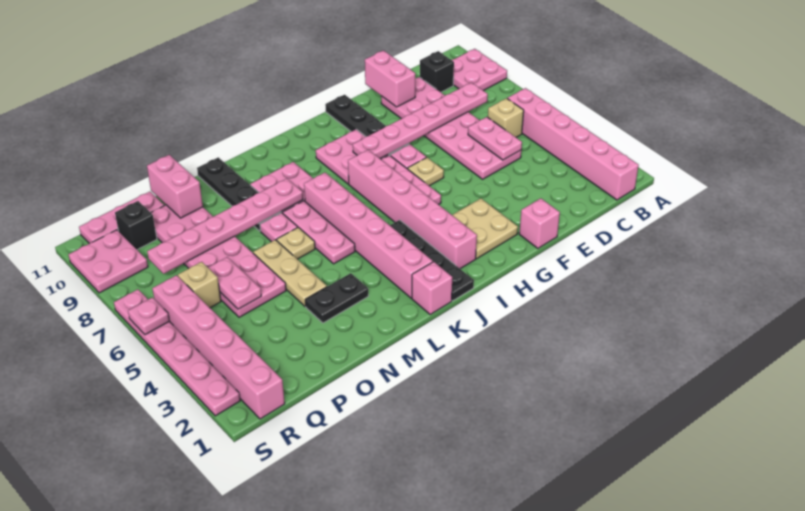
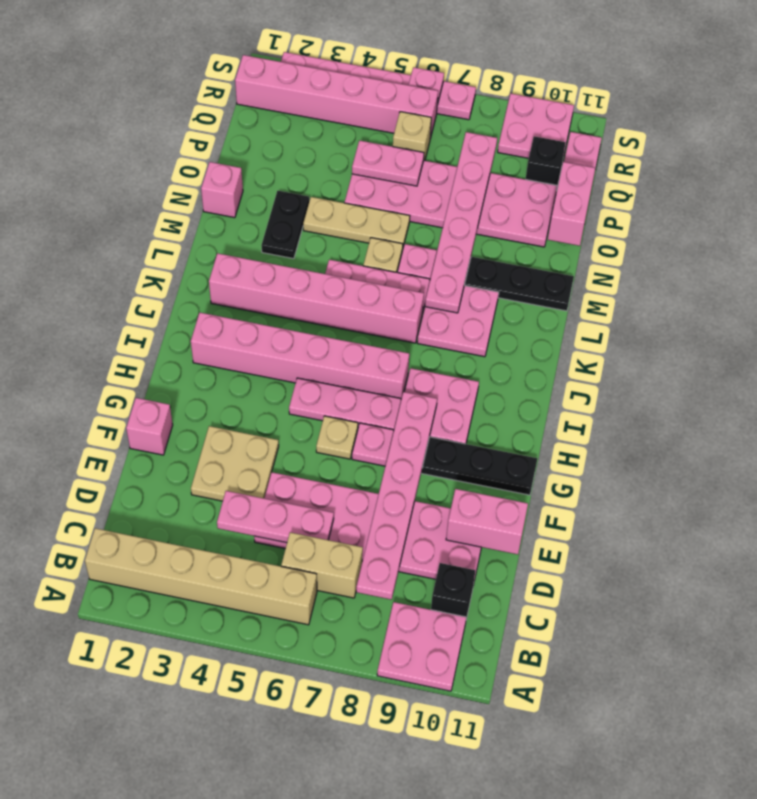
pink 1x6 brick [507,88,639,200] -> tan 1x6 brick [85,528,317,625]
tan 1x1 brick [488,98,524,137] -> tan 1x2 brick [281,532,363,598]
pink 1x2 plate [468,117,522,160] -> pink 1x3 plate [217,491,334,543]
tan 2x2 plate [453,199,518,258] -> tan 2x2 plate moved to [191,426,279,501]
black 1x4 plate [390,220,474,301] -> none
pink 1x1 brick [412,262,452,314] -> pink 1x1 brick moved to [201,162,243,218]
pink 1x2 brick [147,155,203,218] -> pink 1x2 brick turned to [548,162,595,246]

